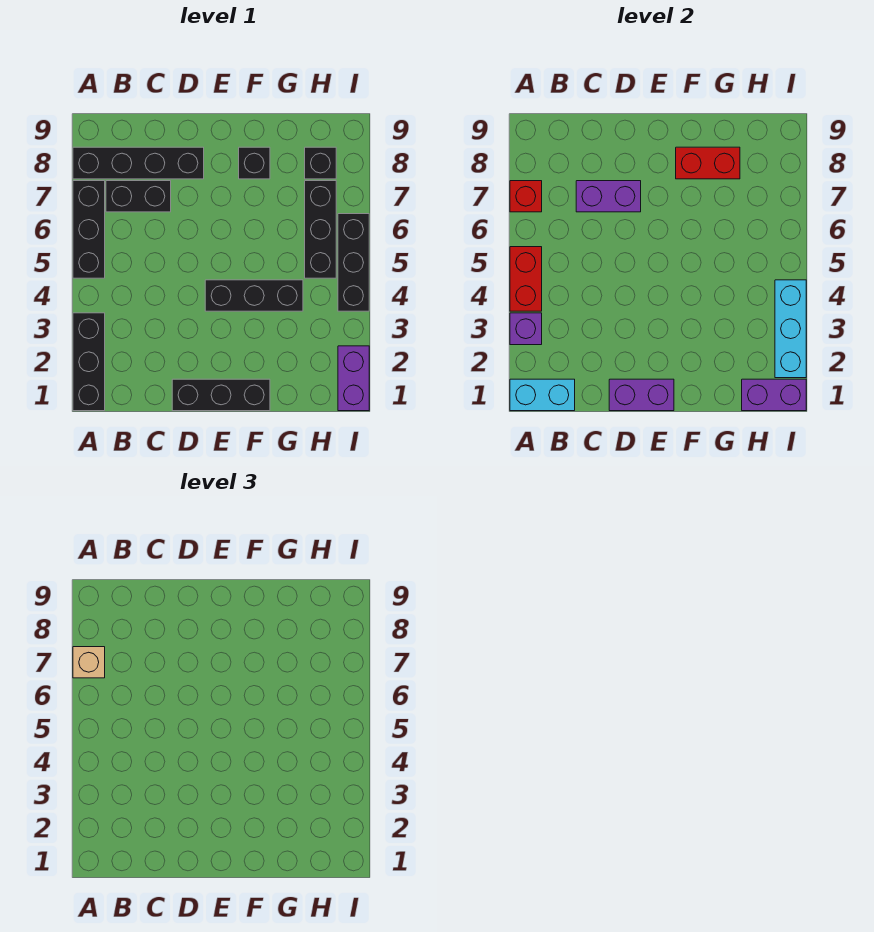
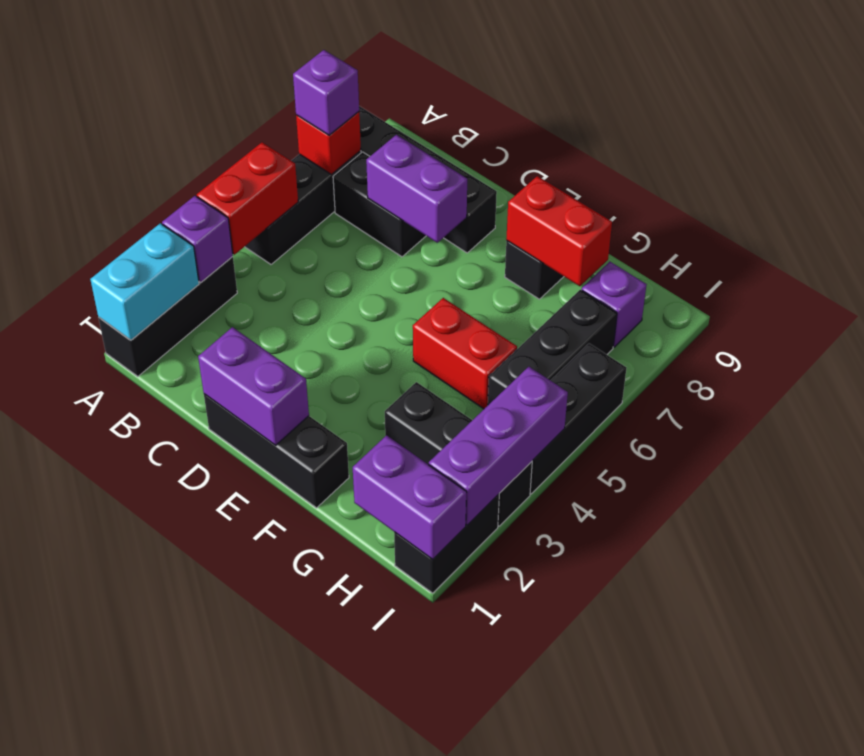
cyan 1x2 brick [510,379,575,411] -> cyan 1x2 brick turned to [90,223,199,340]
tan 1x1 brick [73,647,105,678] -> purple 1x1 brick [293,50,359,135]
black 1x3 brick [205,280,303,311] -> black 1x3 brick moved to [385,382,532,526]
none -> red 1x2 brick [413,298,517,409]
black 1x1 brick [305,147,336,179] -> purple 1x1 brick [582,262,647,347]
purple 1x2 brick [338,346,369,411] -> black 1x2 brick [394,494,499,593]
cyan 1x3 brick [775,280,806,378] -> purple 1x3 brick [429,367,568,525]

